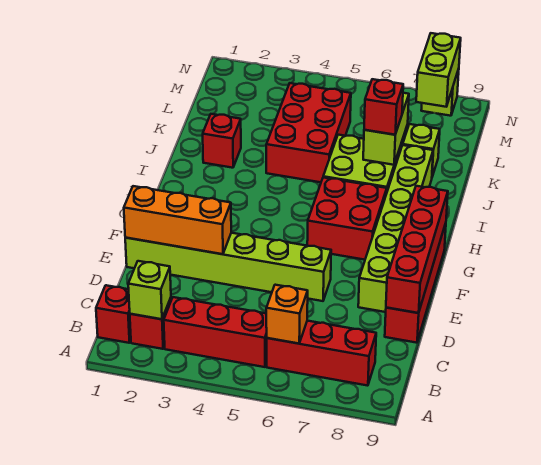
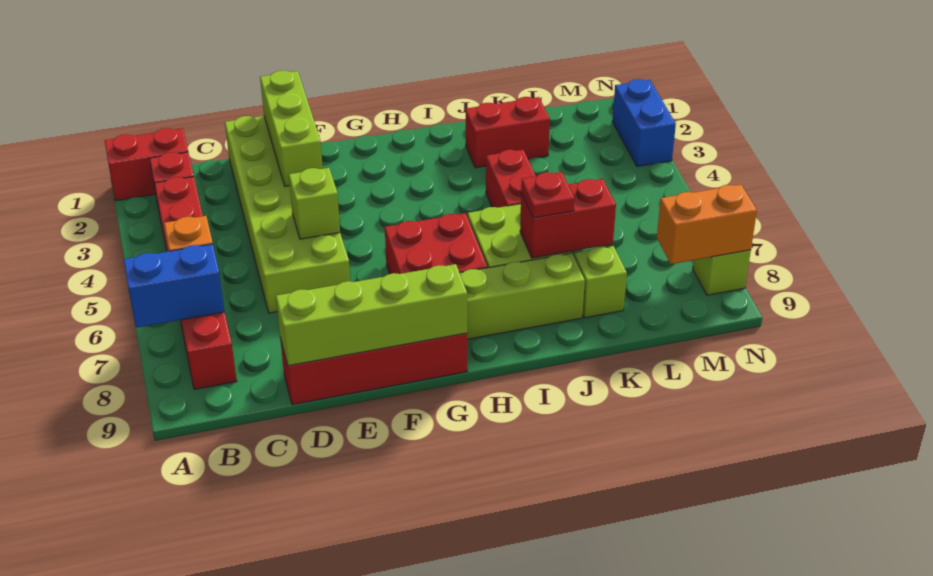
none -> blue 1x2 brick [124,244,225,328]
red 1x1 brick [96,285,131,343] -> red 1x2 brick [105,128,188,201]
lime 1x1 brick [128,261,171,319] -> lime 1x1 brick moved to [289,168,340,239]
red 1x4 brick [386,186,448,313] -> lime 1x4 brick [276,264,467,366]
lime 1x6 brick [125,233,331,301] -> lime 2x6 brick [225,116,350,313]
orange 1x3 brick [124,186,231,254] -> lime 1x3 brick [260,71,323,186]
red 1x1 brick [203,114,241,168] -> red 1x2 brick [466,97,550,168]
red 2x3 brick [266,83,351,182] -> red 1x2 brick [486,150,536,208]
lime 1x2 brick [363,93,409,165] -> red 1x2 brick [520,179,616,258]
red 1x1 brick [364,79,403,135] -> red 1x1 plate [521,172,575,218]
lime 1x2 brick [416,33,461,107] -> orange 1x2 brick [657,184,757,264]
none -> blue 1x2 brick [612,79,676,167]

